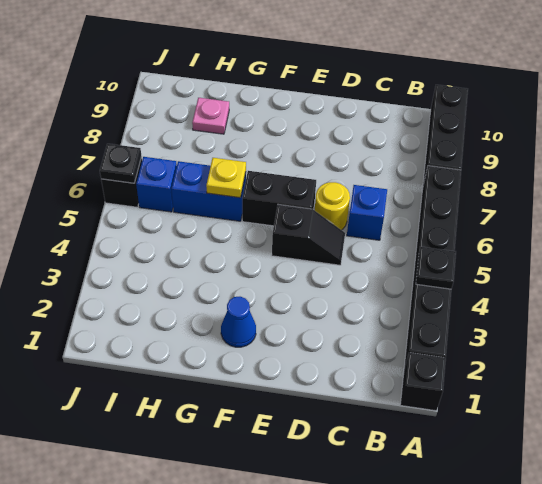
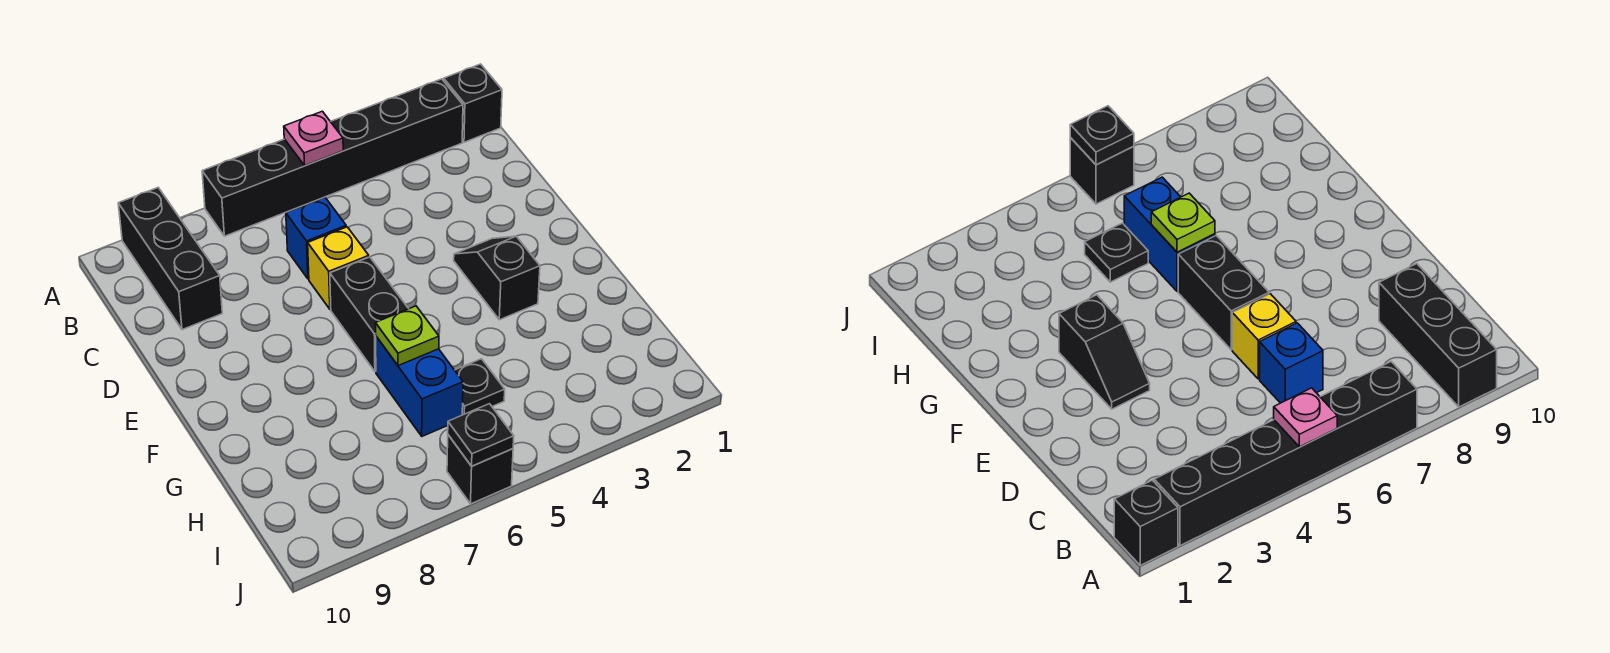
black 1x1 plate [416,247,456,289] -> black 1x1 plate moved to [455,359,505,415]
black 1x3 brick [423,85,468,185] -> black 1x3 brick turned to [118,188,222,330]
black 1x2 slope [272,205,345,265] -> black 1x2 slope moved to [454,236,540,320]
yellow 1x1 round brick [315,182,350,230] -> yellow 1x1 brick [308,227,369,309]
blue 1x1 cone [221,297,256,347] -> none
yellow 1x1 plate [206,158,246,198] -> lime 1x1 plate [375,306,439,366]
pink 1x1 plate [192,98,229,134] -> pink 1x1 plate moved to [284,111,343,166]
blue 1x1 brick [136,157,177,212] -> none

